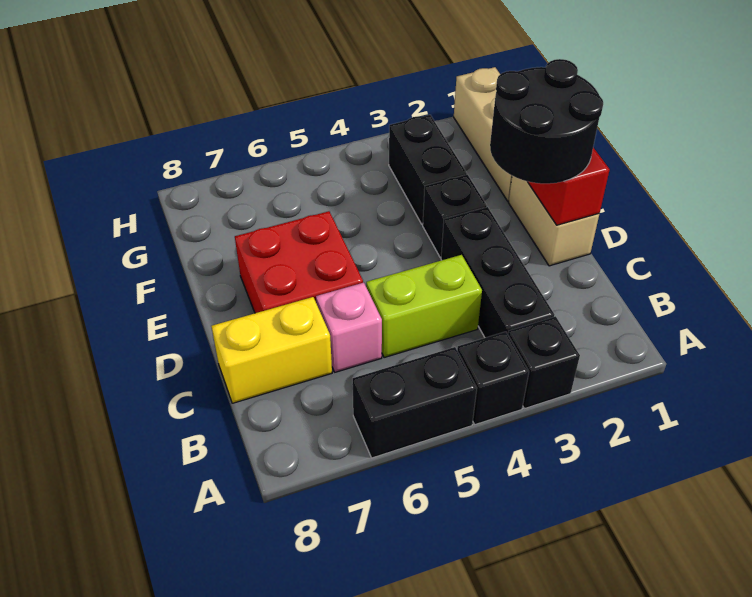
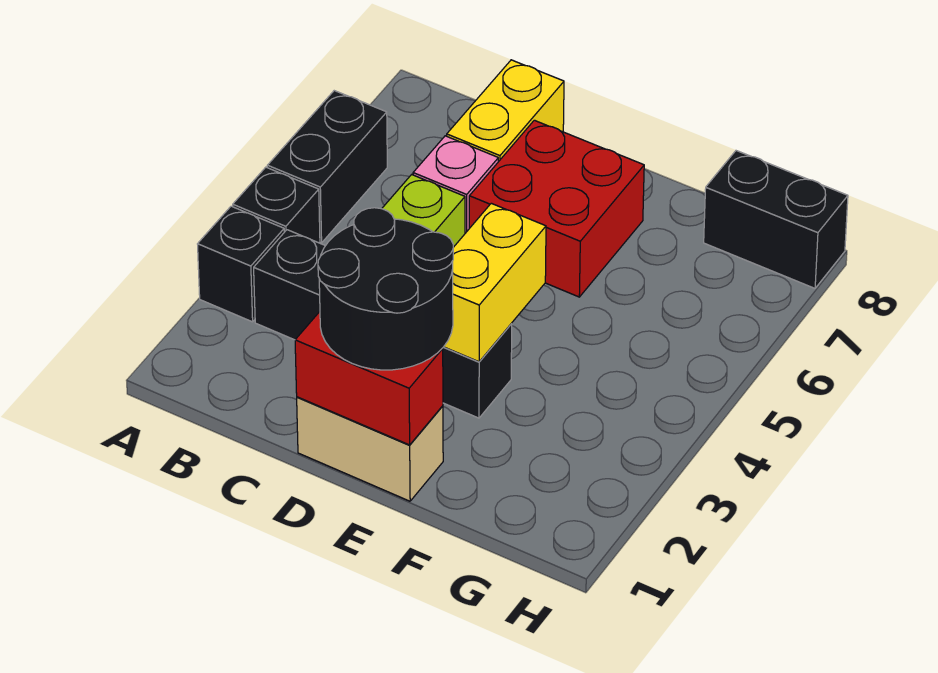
none -> yellow 1x2 brick [444,203,546,362]
tan 1x3 brick [454,67,512,201] -> none
black 1x2 brick [389,115,467,225] -> black 1x2 brick moved to [704,151,848,288]

